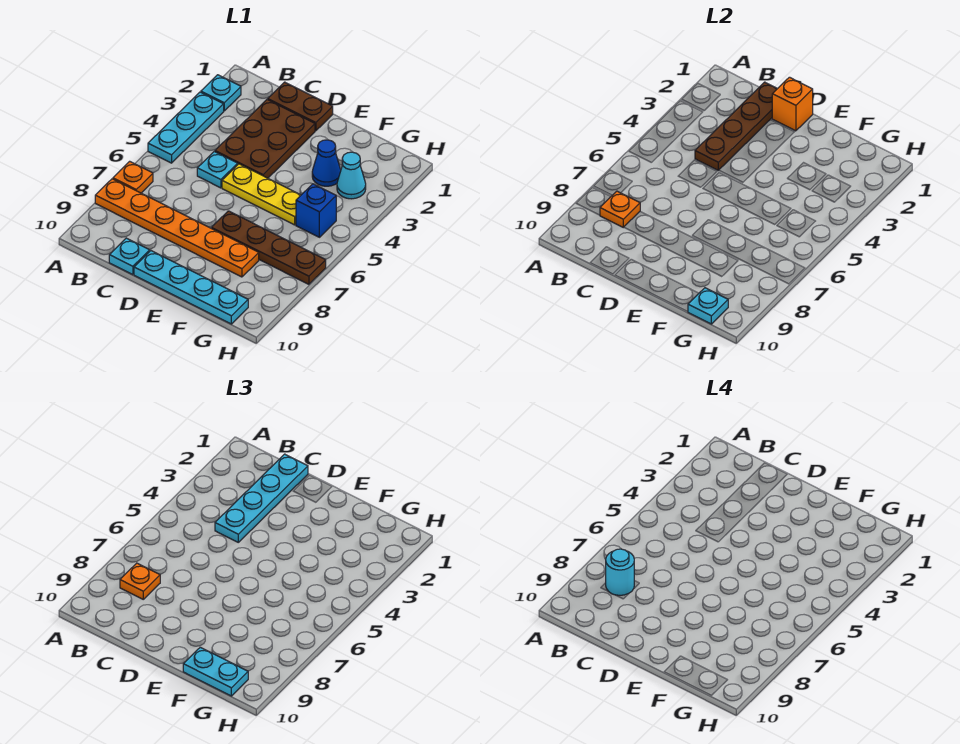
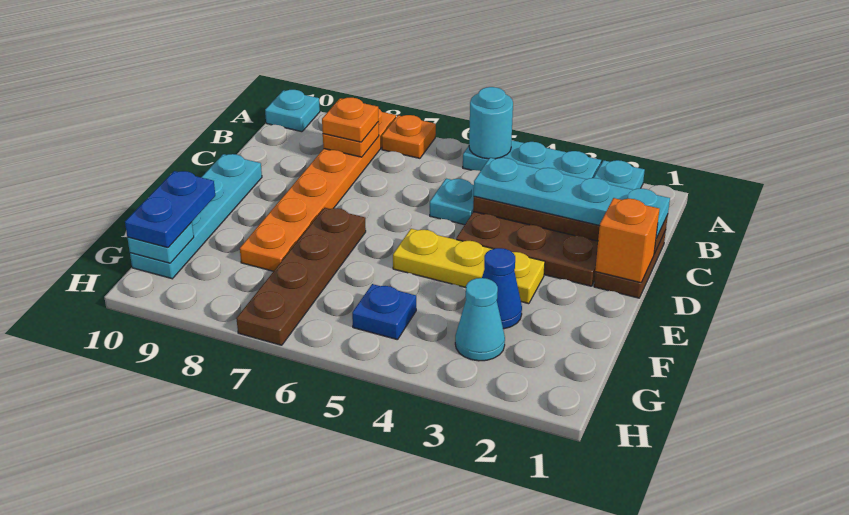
cyan 1x1 round brick [606,549,634,595] -> cyan 1x1 round brick moved to [469,87,513,159]
cyan 1x1 plate [109,238,150,275] -> cyan 1x1 plate moved to [265,90,320,132]
yellow 1x3 plate [222,164,301,225] -> yellow 1x3 plate turned to [393,229,545,304]
cyan 1x2 plate [183,647,248,696] -> blue 1x2 plate [125,171,215,248]
blue 1x1 brick [296,184,336,237] -> blue 1x1 plate [352,284,416,340]

